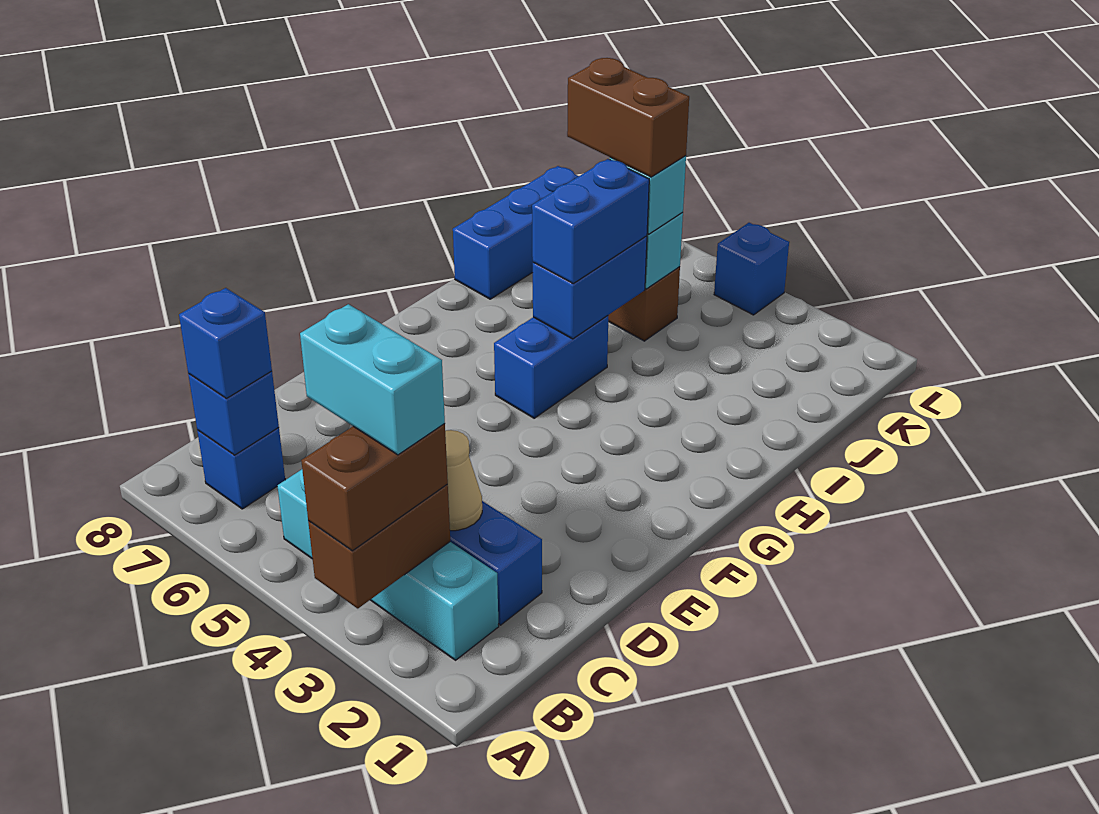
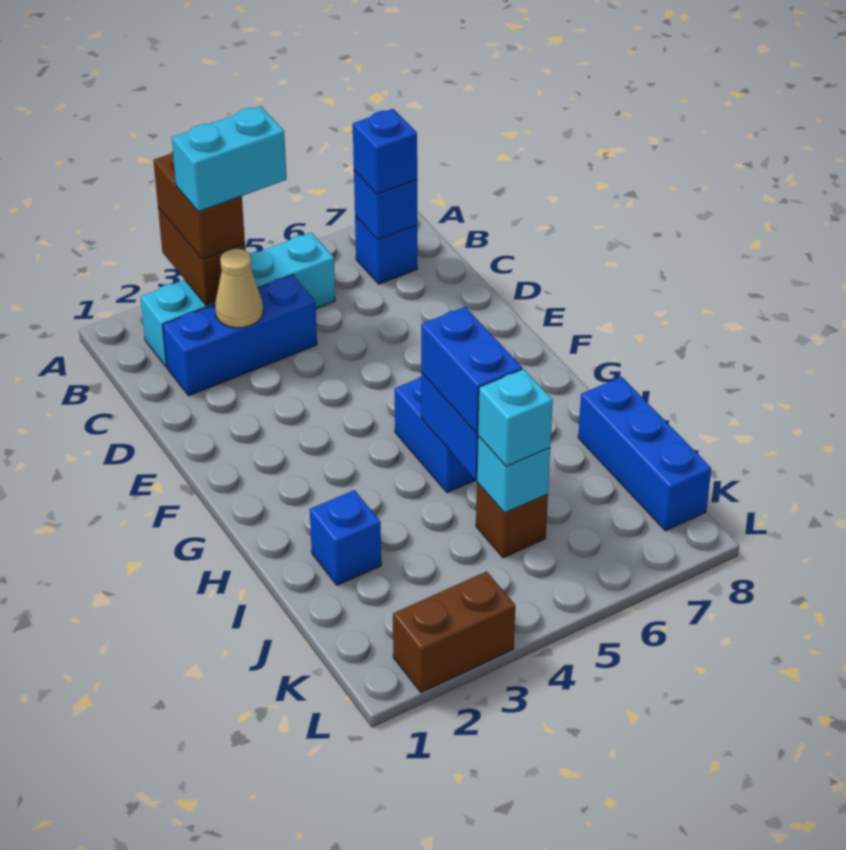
brown 1x2 brick [567,58,689,177] -> brown 1x2 brick moved to [393,571,515,692]
blue 1x1 brick [714,223,789,315] -> blue 1x1 brick moved to [310,490,381,585]

